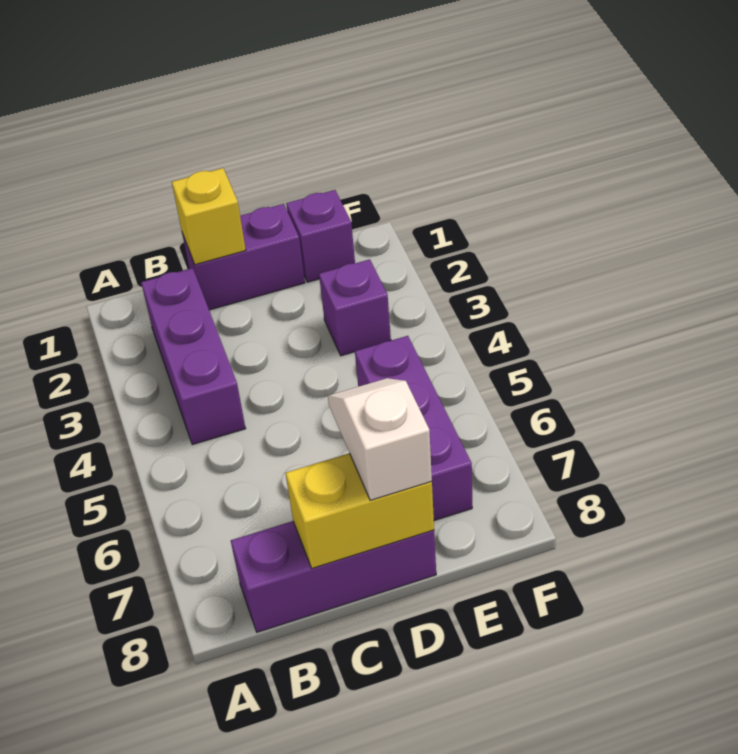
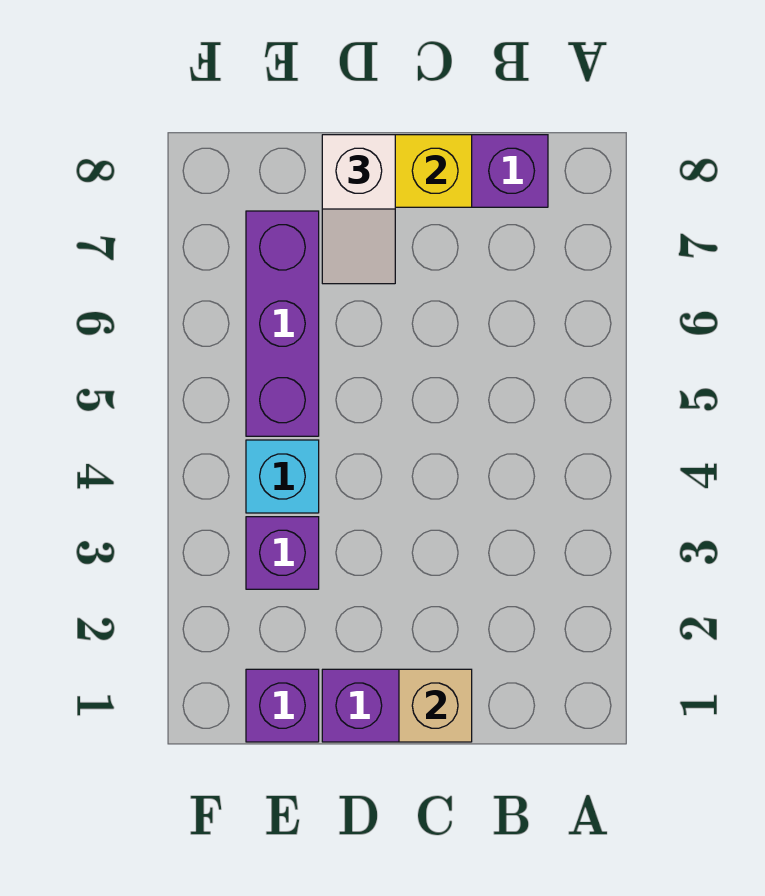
purple 1x3 brick [141,268,246,445] -> none
yellow 1x1 brick [172,168,246,265] -> tan 1x1 brick [399,669,472,742]
none -> cyan 1x1 brick [246,440,319,513]

